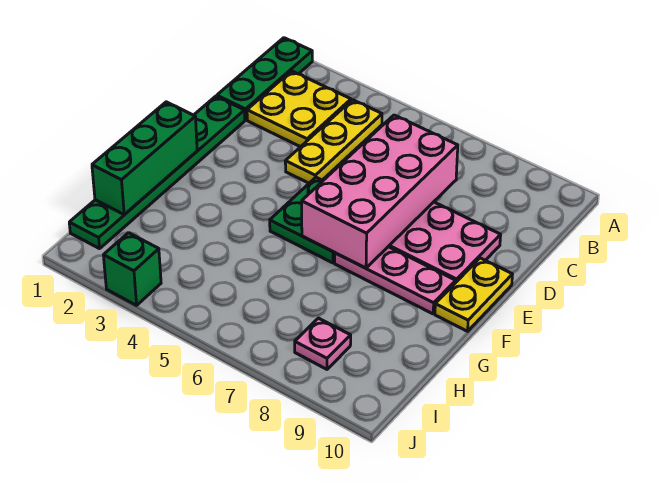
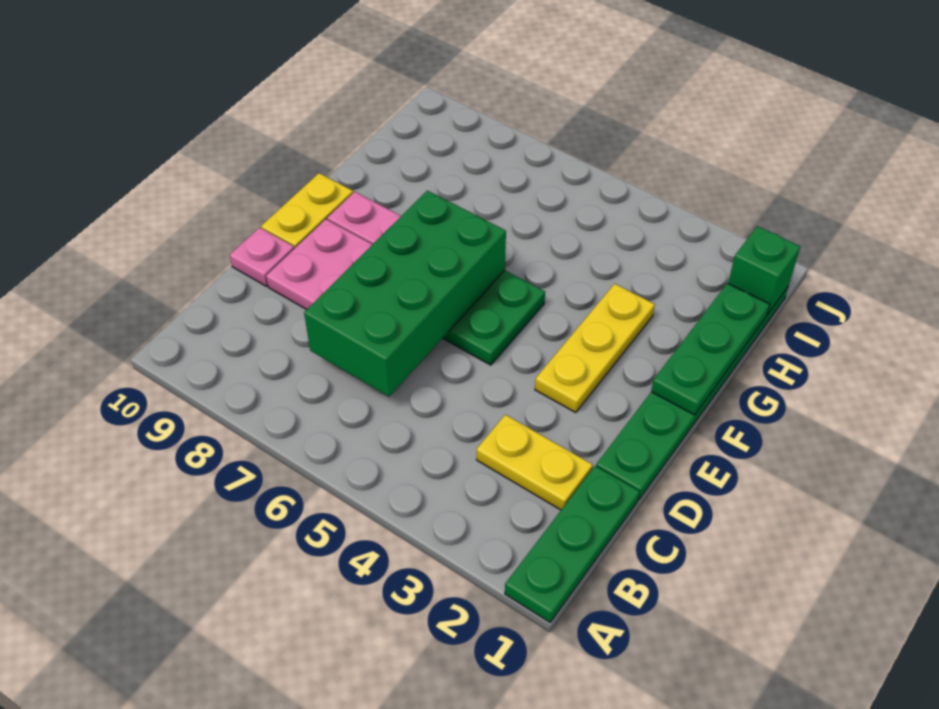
yellow 2x2 plate [247,71,351,147] -> yellow 1x2 plate [477,415,593,510]
yellow 1x3 plate [285,100,382,183] -> yellow 1x3 plate moved to [535,284,655,413]
pink 2x4 brick [302,115,458,268] -> green 2x4 brick [304,191,506,397]
green 1x3 brick [92,102,197,215] -> green 1x3 plate [651,283,770,415]
pink 1x1 plate [295,318,351,369] -> pink 1x1 plate moved to [230,228,294,286]
green 1x1 brick [103,233,161,305] -> green 1x1 brick moved to [728,226,800,315]

